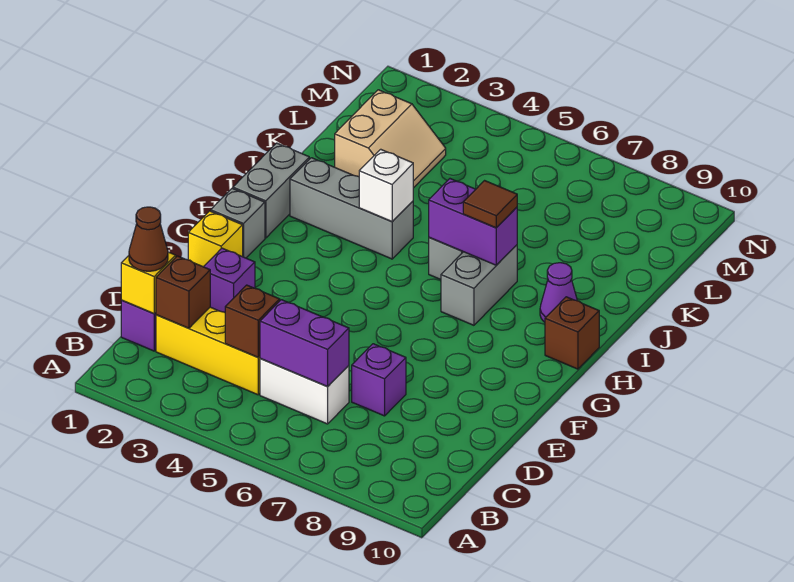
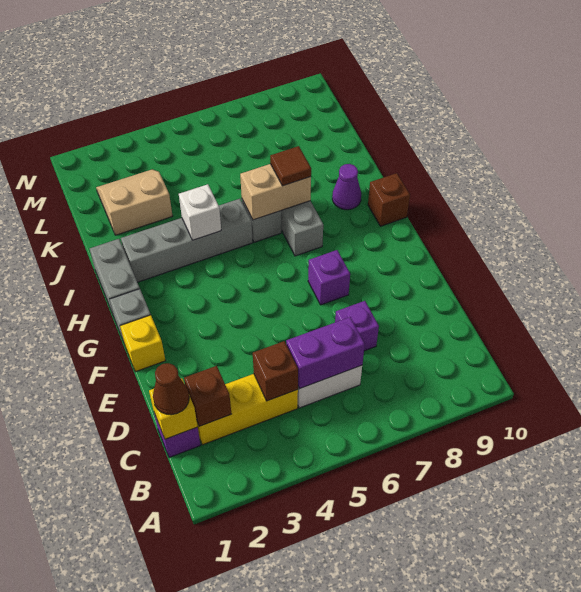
purple 1x1 brick [204,248,255,312] -> purple 1x1 brick moved to [308,250,350,305]
grey 1x3 brick [290,158,413,259] -> grey 1x4 brick [121,199,253,282]
purple 1x2 brick [429,179,517,265] -> tan 1x2 brick [240,164,311,220]
tan 2x2 slope [335,90,446,188] -> tan 2x2 slope turned to [96,169,173,235]

